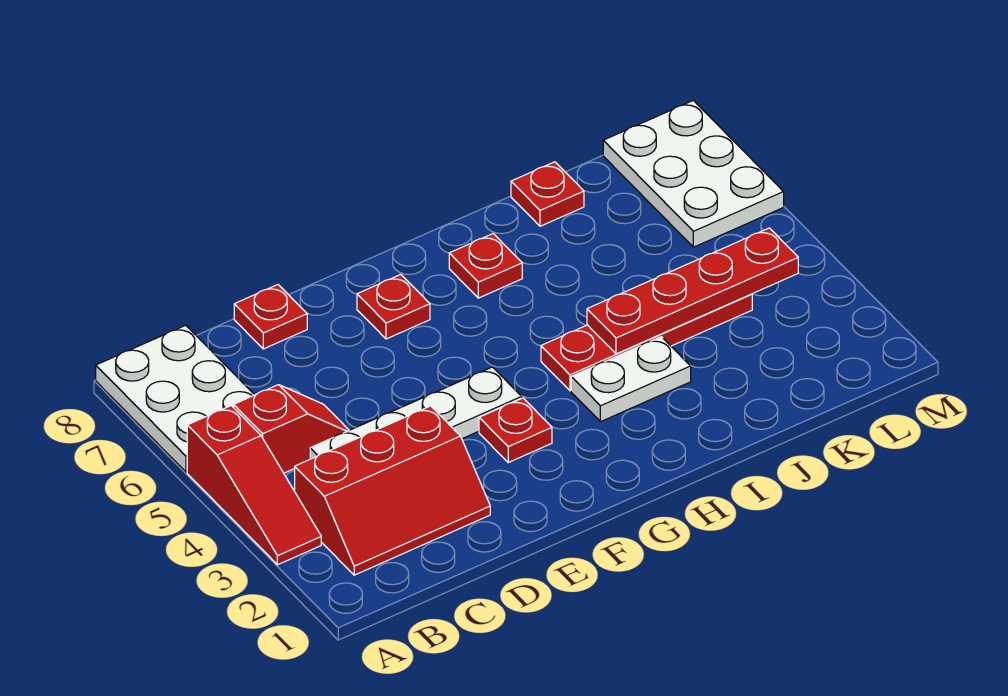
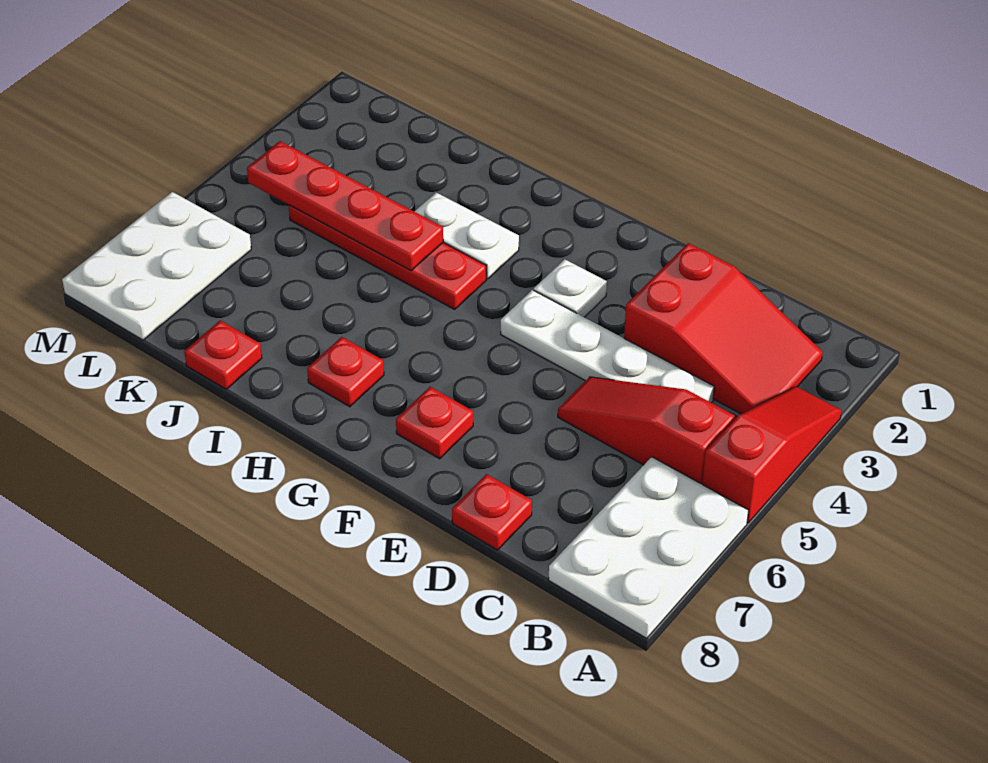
red 2x3 slope [295,406,490,575] -> red 2x3 slope turned to [624,243,823,414]
red 1x2 slope [234,385,349,473] -> red 1x3 slope [558,377,735,484]
red 1x1 plate [479,398,552,462] -> white 1x1 plate [534,259,607,317]

